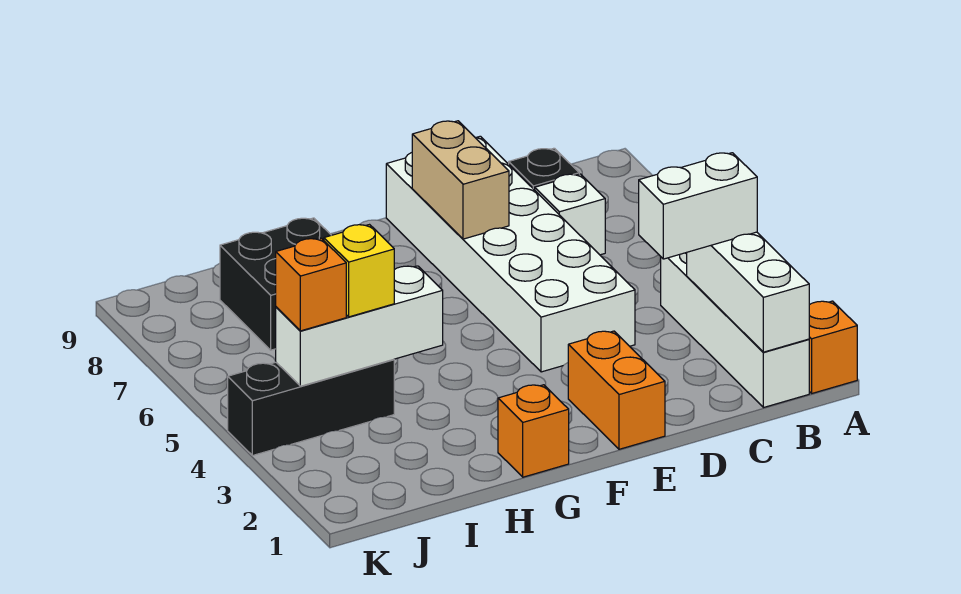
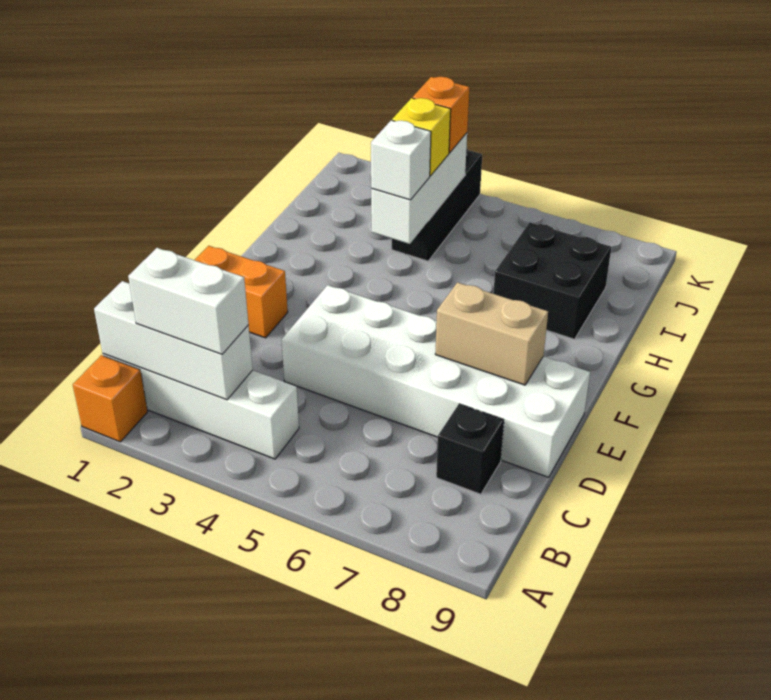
white 1x2 brick [639,153,757,259] -> white 1x2 brick turned to [128,248,249,354]
white 1x1 brick [535,174,605,255] -> white 1x1 brick moved to [371,120,431,200]
orange 1x1 brick [498,385,569,477] -> none

